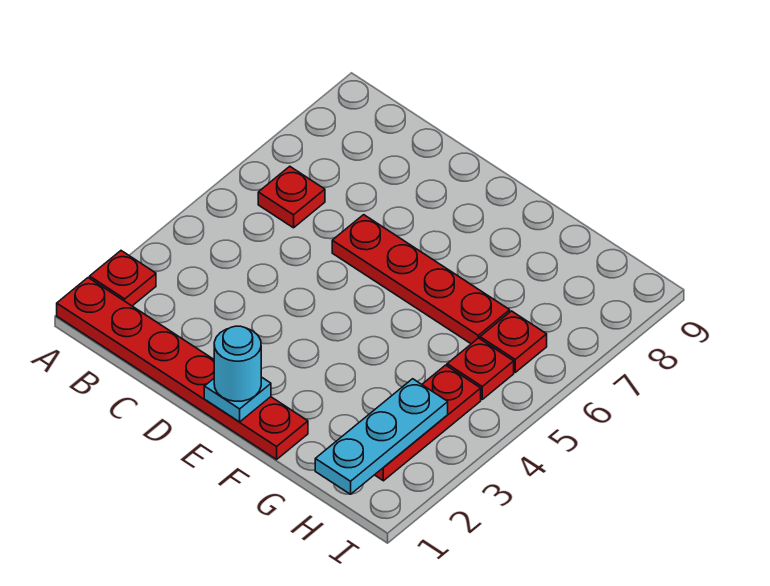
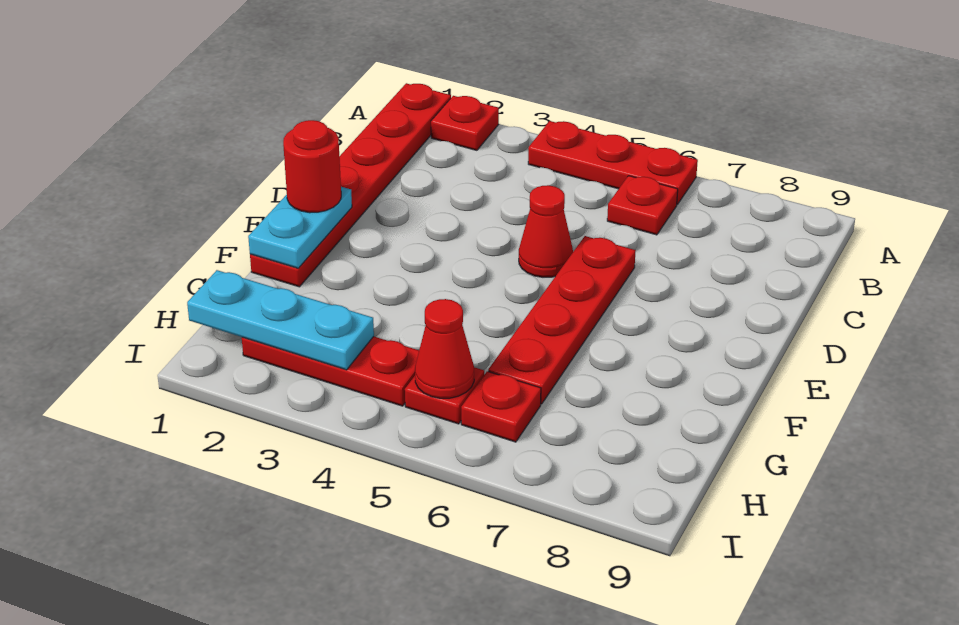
none -> red 1x3 plate [528,121,698,205]
none -> red 1x1 cone [519,185,573,277]
cyan 1x1 plate [204,377,271,422] -> cyan 1x2 plate [248,187,352,268]
cyan 1x1 round brick [214,326,261,401] -> red 1x1 round brick [283,120,341,213]
none -> red 1x1 cone [415,299,474,398]

